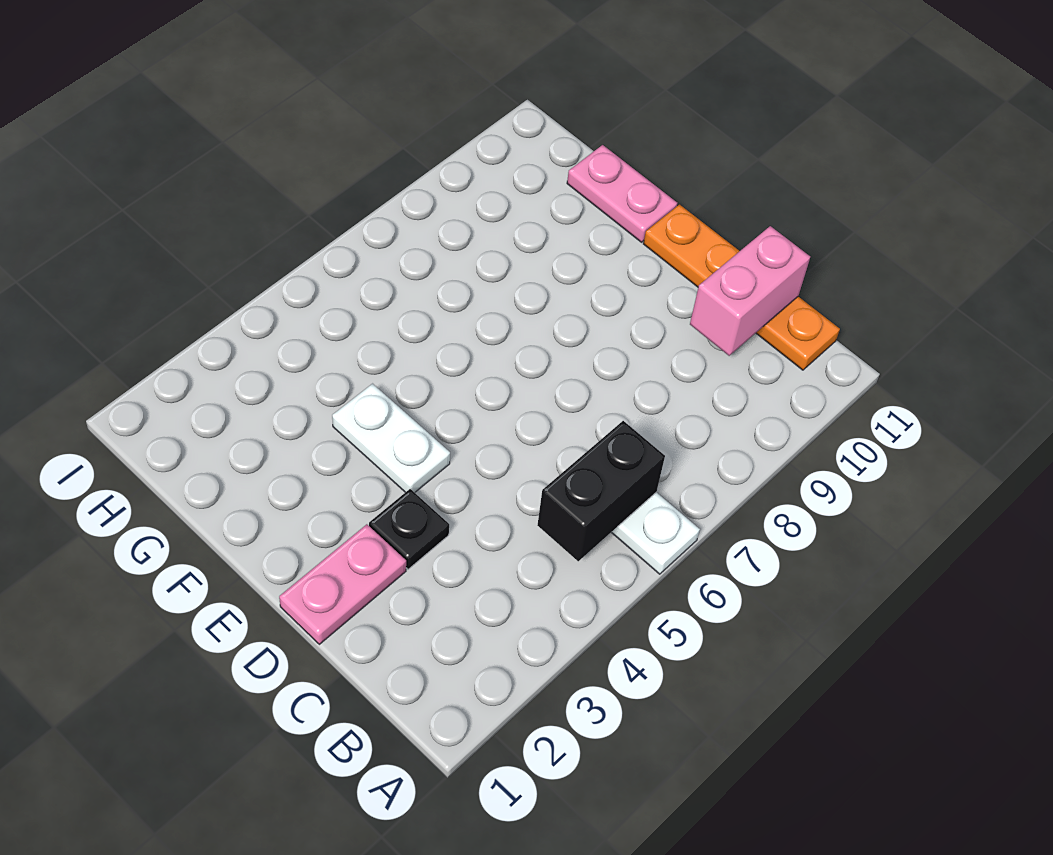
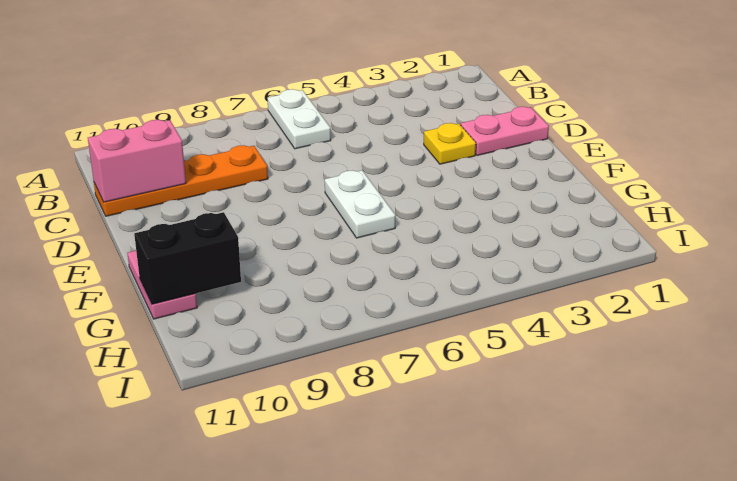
black 1x2 brick [537,421,665,561] -> black 1x2 brick moved to [134,212,241,304]
orange 1x4 plate [643,205,840,370] -> orange 1x4 plate turned to [94,145,268,216]
black 1x1 plate [369,489,449,569] -> yellow 1x1 plate [424,123,476,164]
white 1x2 plate [332,384,450,493] -> white 1x2 plate moved to [325,170,395,238]

